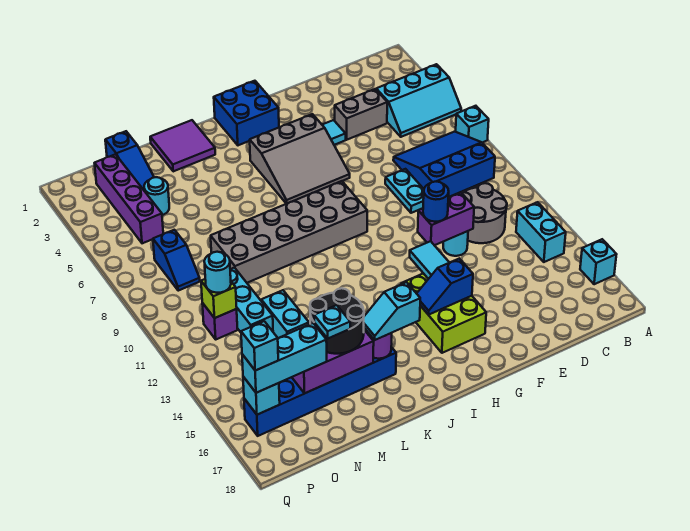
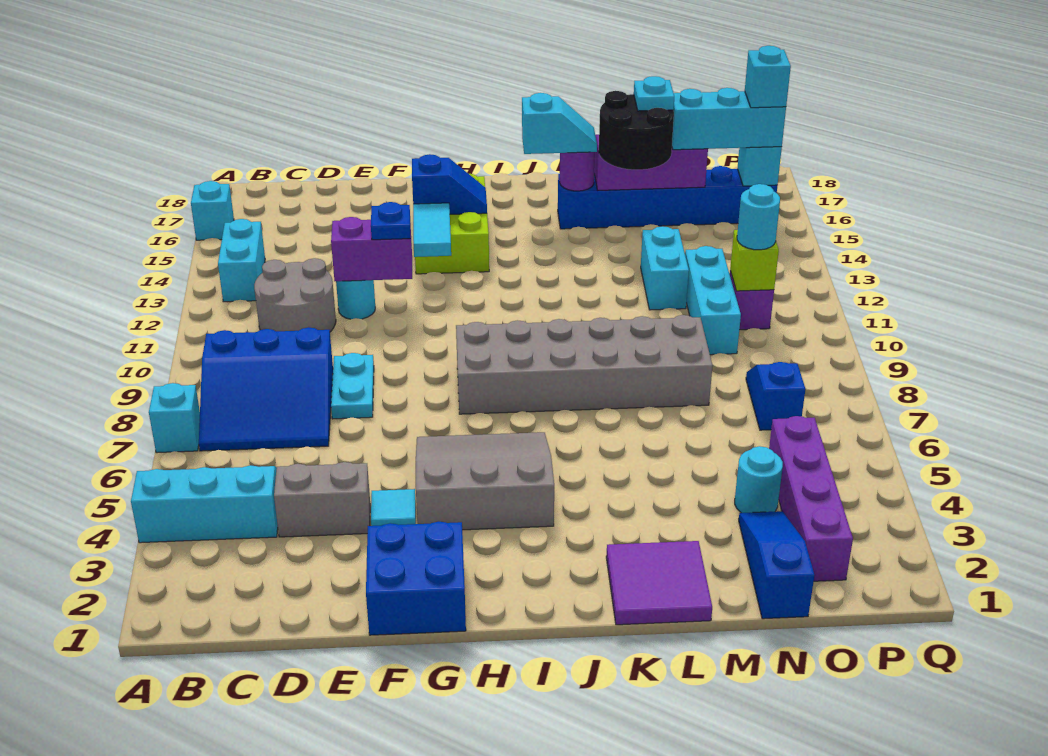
blue 1x1 round brick [423,181,449,222] -> blue 1x1 plate [371,202,410,240]
blue 2x2 brick [214,81,279,145] -> blue 2x2 brick moved to [366,522,466,635]

